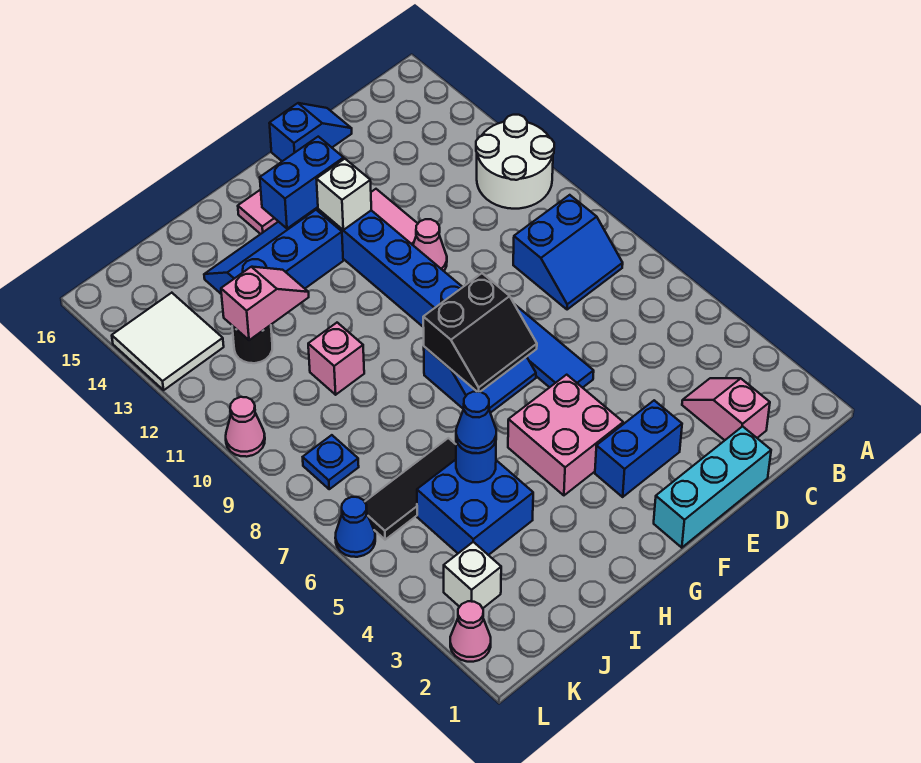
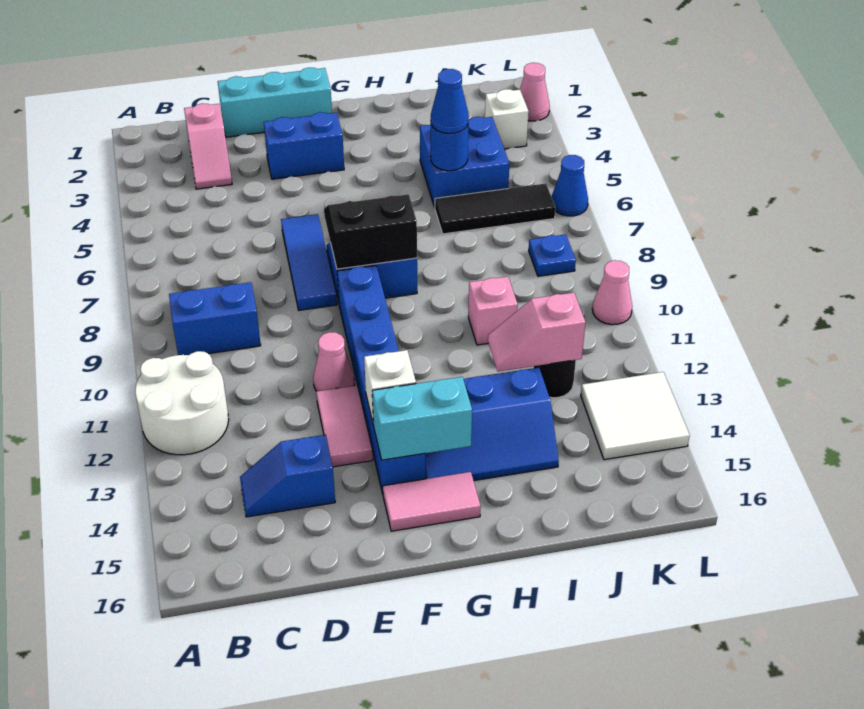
blue 1x2 slope [269,103,352,161] -> blue 1x2 slope moved to [240,435,335,517]
pink 2x2 brick [508,375,623,495] -> none
blue 1x2 brick [260,137,344,229] -> cyan 1x2 brick [372,377,472,460]

